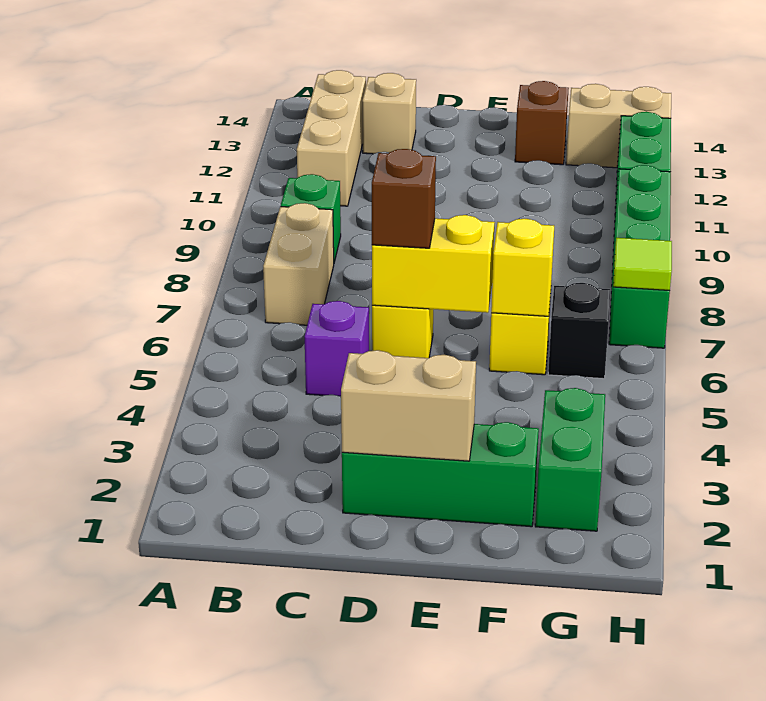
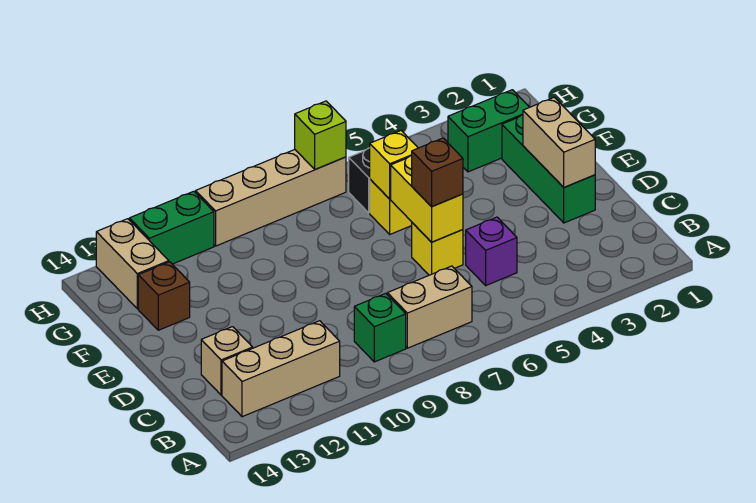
green 1x4 brick [609,165,671,348] -> tan 1x4 brick [196,150,346,246]
lime 1x1 tile [613,238,672,291] -> lime 1x1 brick [295,101,346,169]

